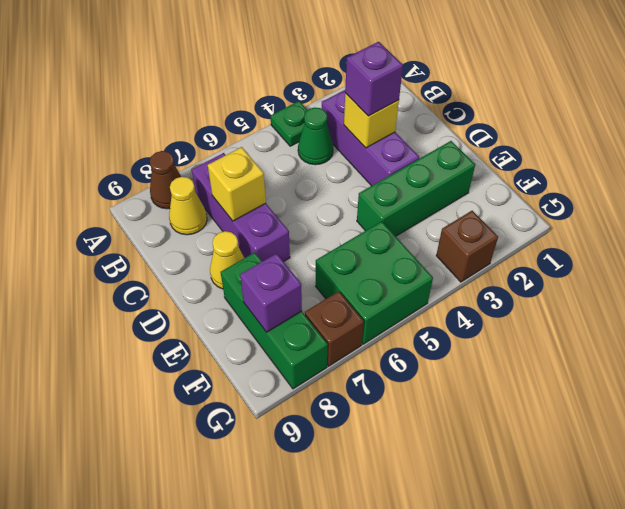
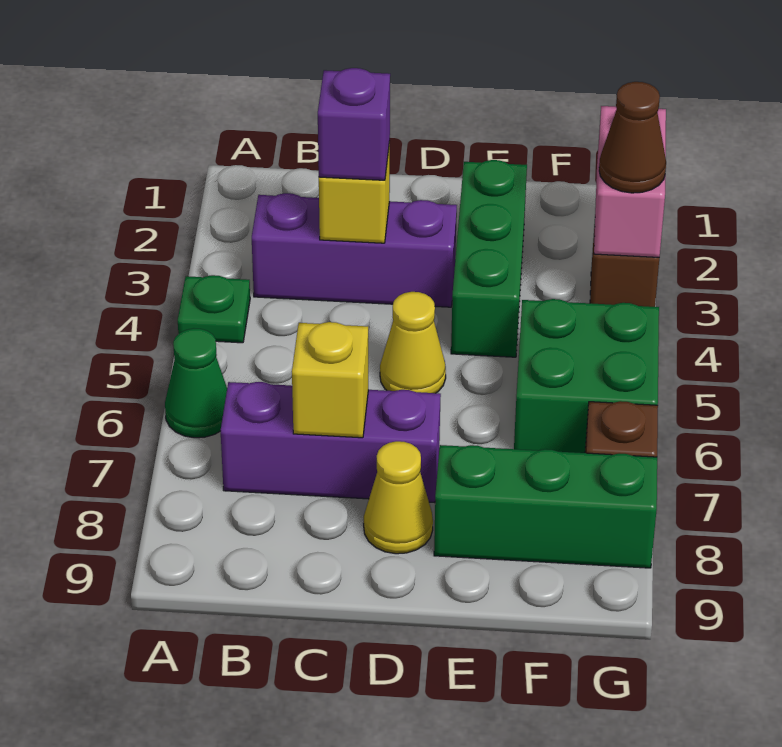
brown 1x1 cone [150,151,181,209] -> brown 1x1 cone moved to [599,82,666,193]
green 1x1 cone [298,108,333,165] -> green 1x1 cone moved to [165,328,227,438]
yellow 1x1 cone [169,177,207,235] -> yellow 1x1 cone moved to [380,292,446,393]
purple 1x1 brick [240,253,302,332] -> none
none -> pink 1x2 brick [594,106,666,257]

